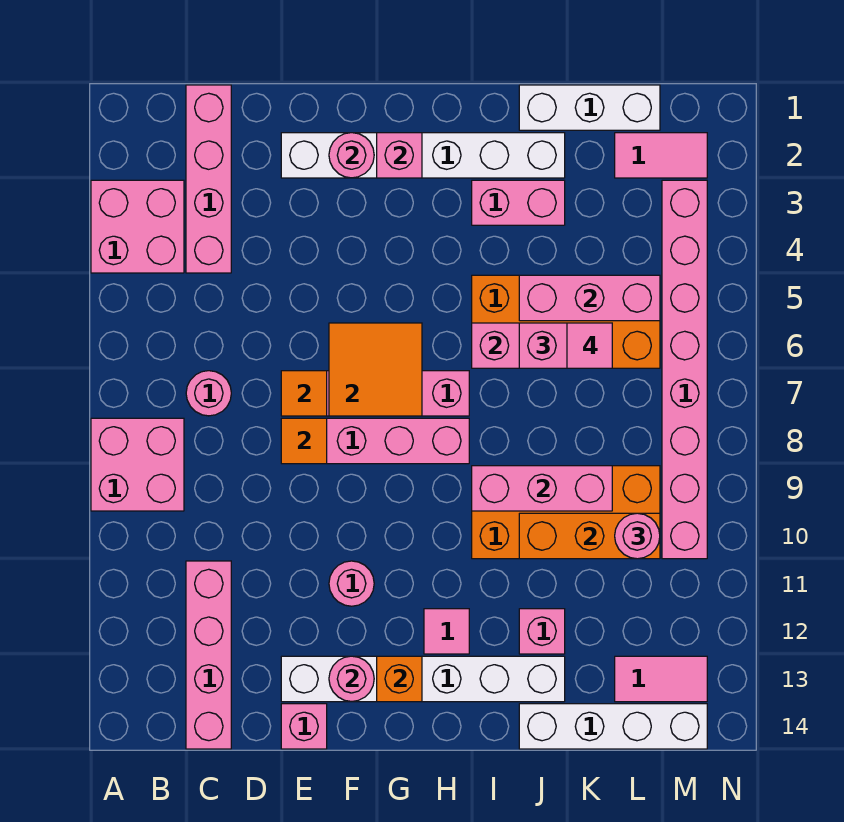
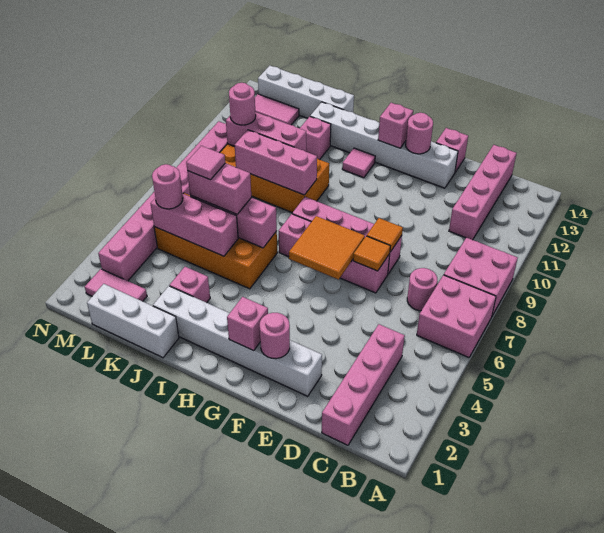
pink 2x2 brick [91,180,184,273] -> pink 2x2 brick moved to [417,275,496,358]
pink 1x1 round brick [329,561,374,606] -> pink 1x1 round brick moved to [152,164,183,209]
orange 1x1 brick [377,656,422,702] -> pink 1x1 brick [378,103,413,148]
pink 1x2 brick [472,180,565,225] -> pink 1x1 brick [170,267,210,303]
orange 1x3 brick [519,513,660,559] -> pink 1x3 brick [226,112,306,152]

